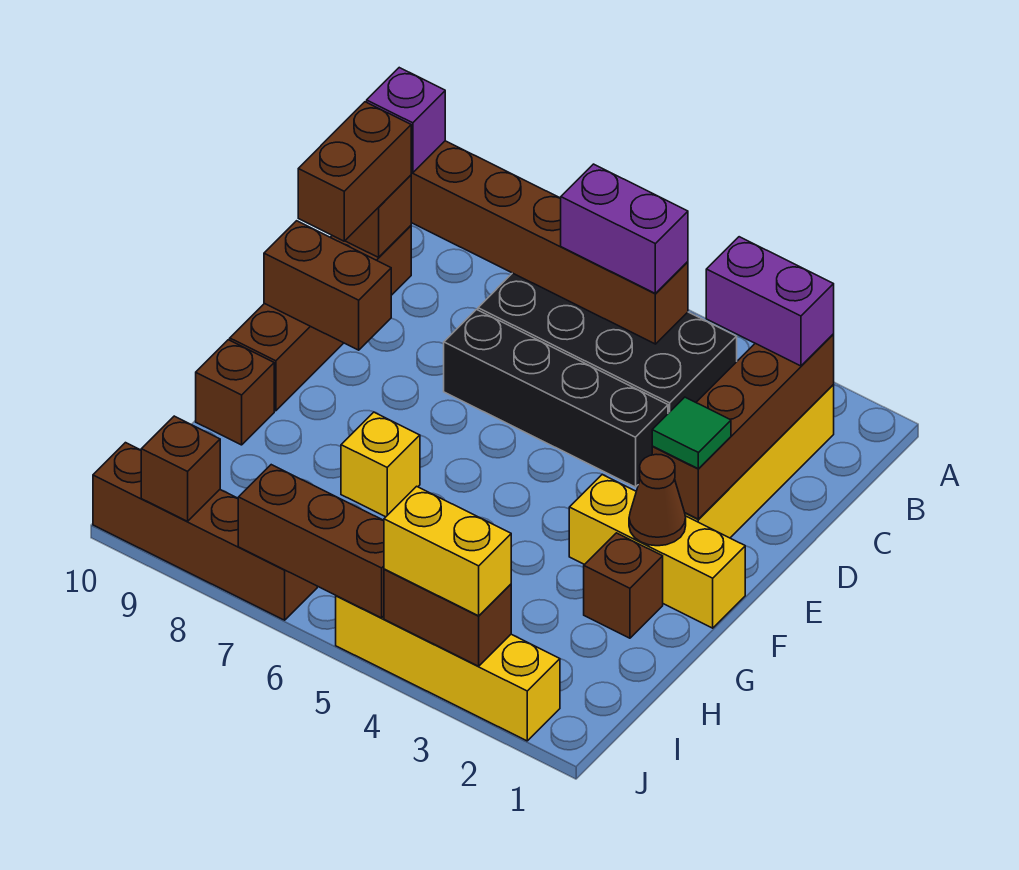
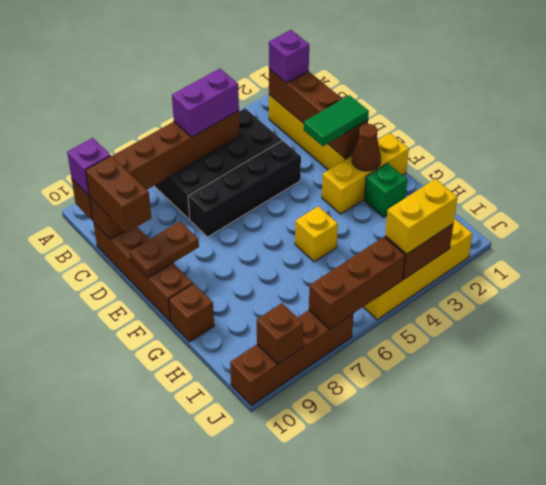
purple 1x2 brick [706,237,834,366] -> purple 1x1 brick [269,30,309,83]
green 1x1 tile [652,397,731,469] -> green 1x2 tile [303,95,369,146]
brown 1x2 brick [264,221,391,350] -> brown 1x2 plate [129,221,199,278]
brown 1x1 brick [584,533,663,638] -> green 1x1 brick [364,163,407,217]
yellow 1x1 brick [341,412,420,517] -> yellow 1x1 brick moved to [295,206,338,262]

